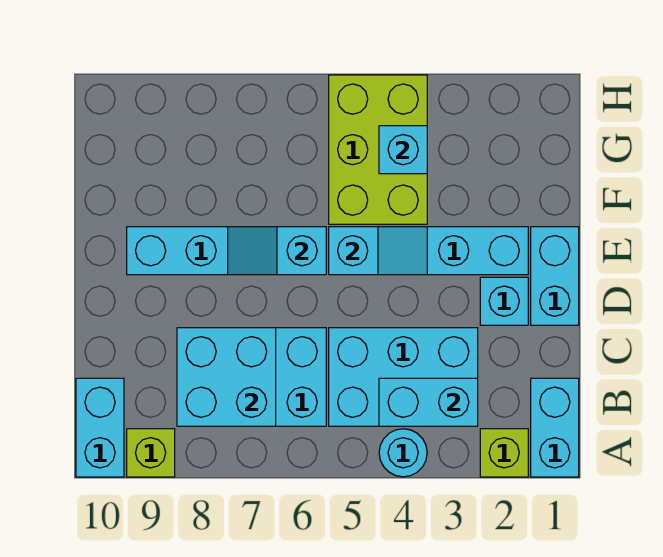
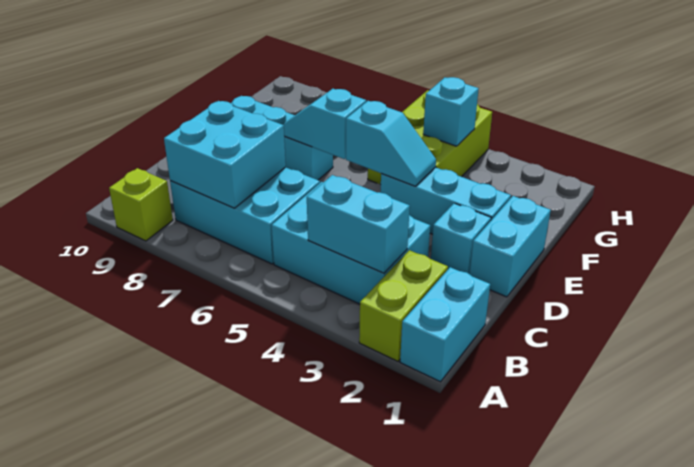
lime 1x1 brick [480,429,528,477] -> lime 1x2 brick [359,250,448,361]
cyan 1x1 round brick [379,429,427,477] -> none
cyan 1x2 brick [76,378,124,477] -> none

